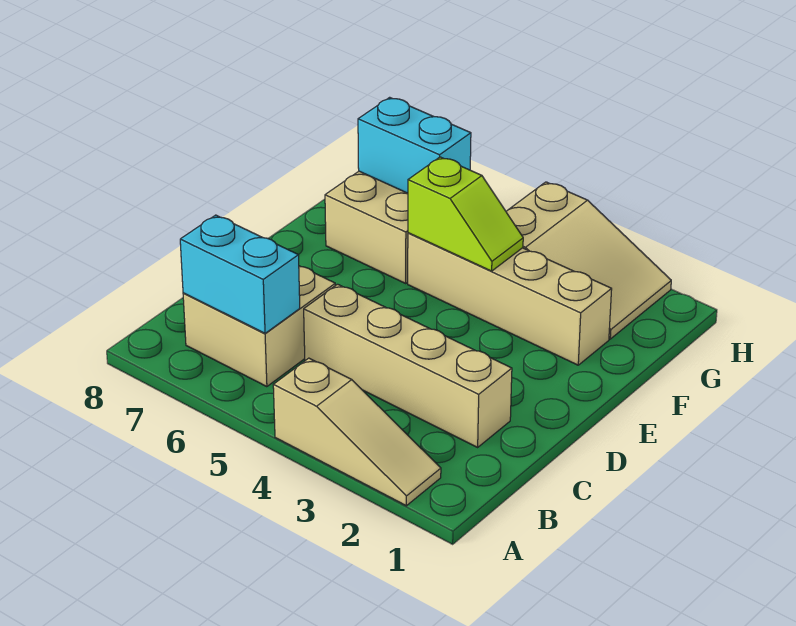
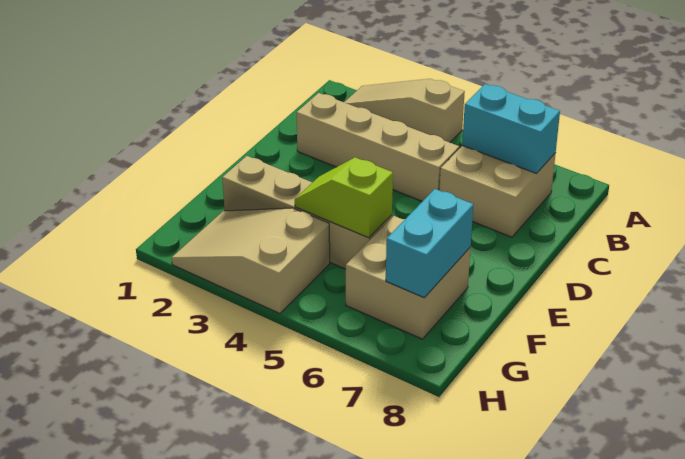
cyan 1x2 brick [358,97,471,193] -> cyan 1x2 brick turned to [386,189,473,298]

